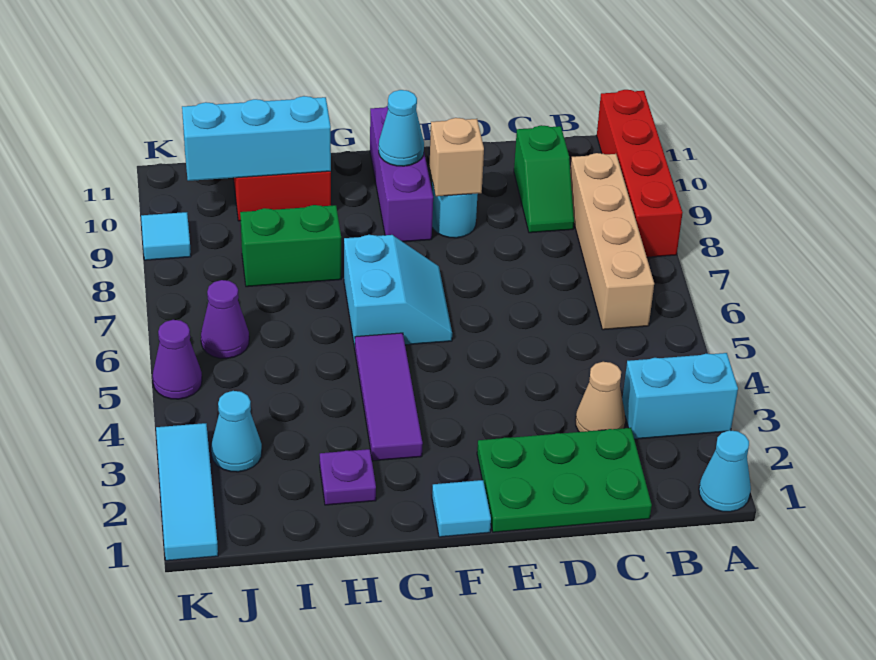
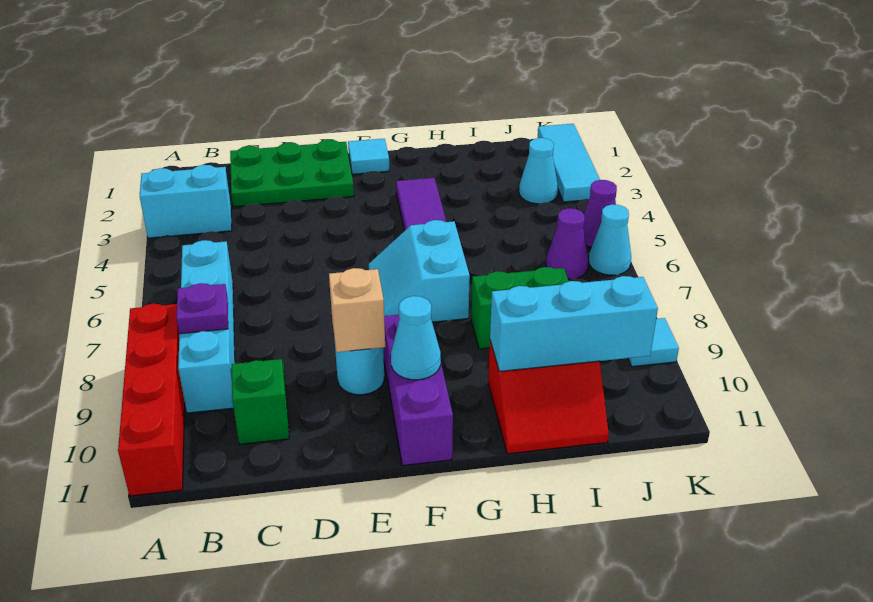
cyan 1x1 cone [699,430,751,512] -> cyan 1x1 cone moved to [589,204,631,275]
tan 1x4 brick [570,153,654,330] -> cyan 1x4 brick [178,240,235,413]
tan 1x1 cone [576,362,625,432] -> none
purple 1x1 plate [320,449,376,505] -> purple 1x1 plate moved to [176,283,228,334]

